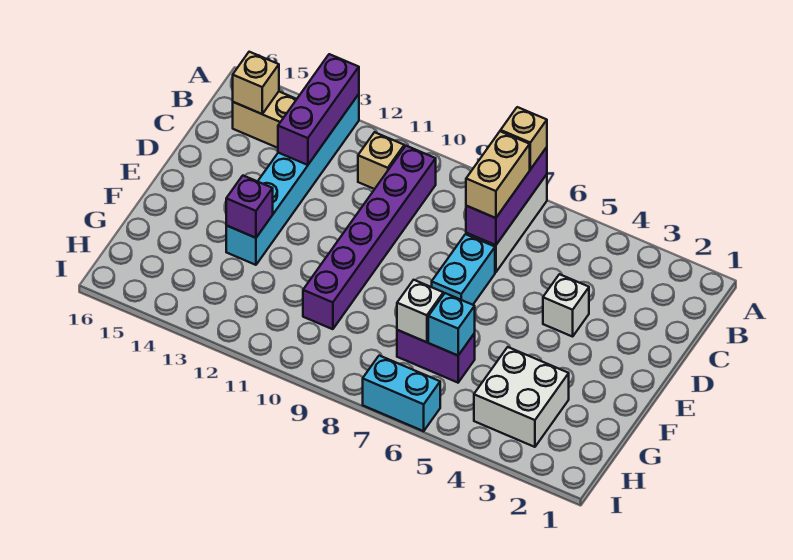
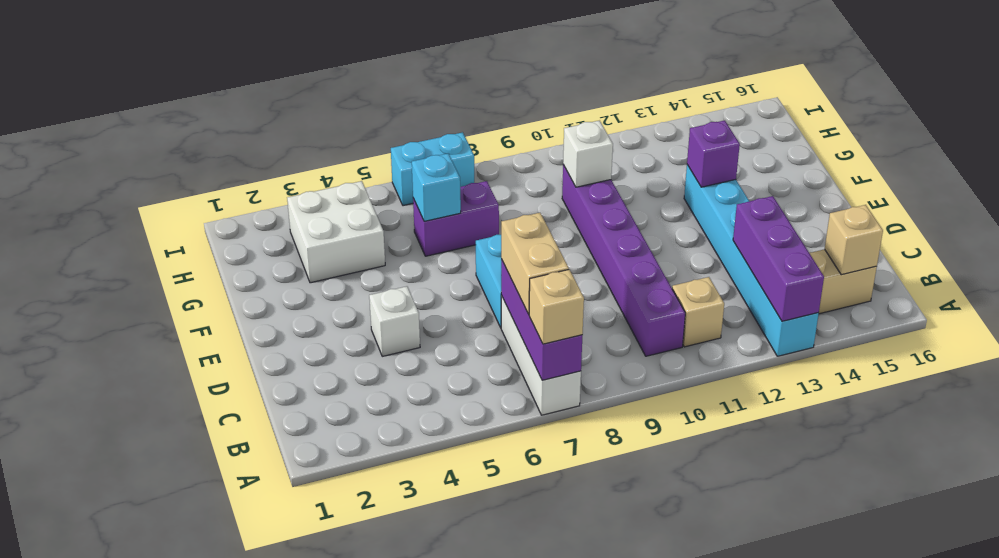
white 1x1 brick [397,280,443,342] -> white 1x1 brick moved to [563,121,613,187]

